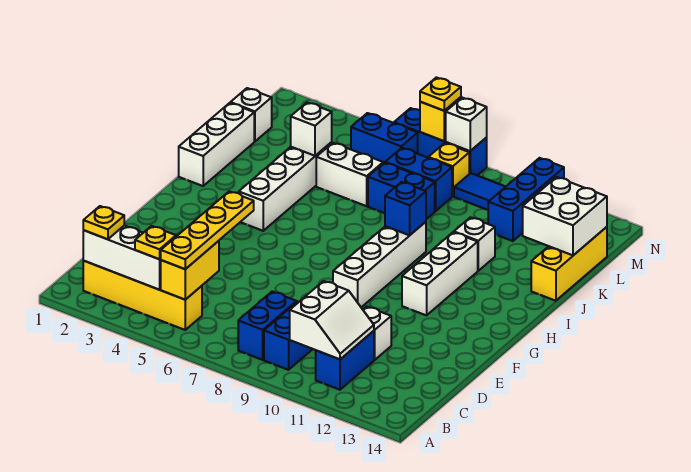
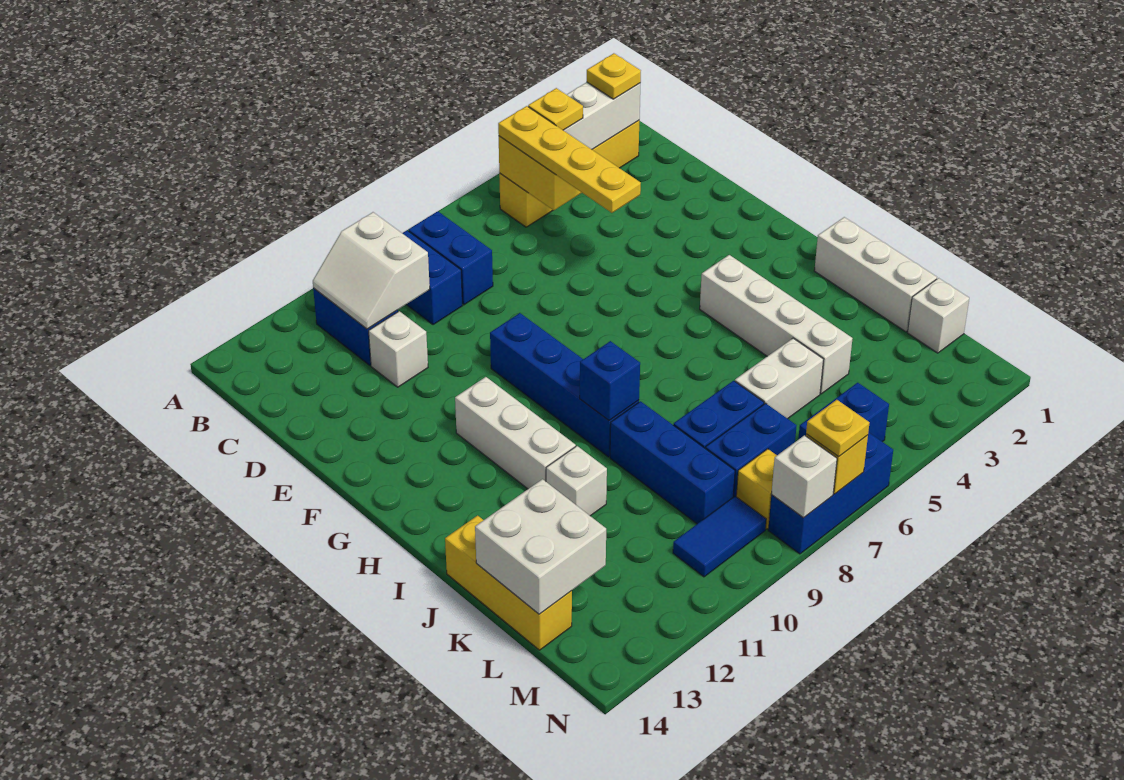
white 1x4 brick [333,222,426,307] -> blue 1x4 brick [490,313,639,457]
white 1x1 brick [291,102,332,156] -> none
blue 1x3 brick [488,158,564,241] -> blue 1x3 brick moved to [610,401,735,524]

